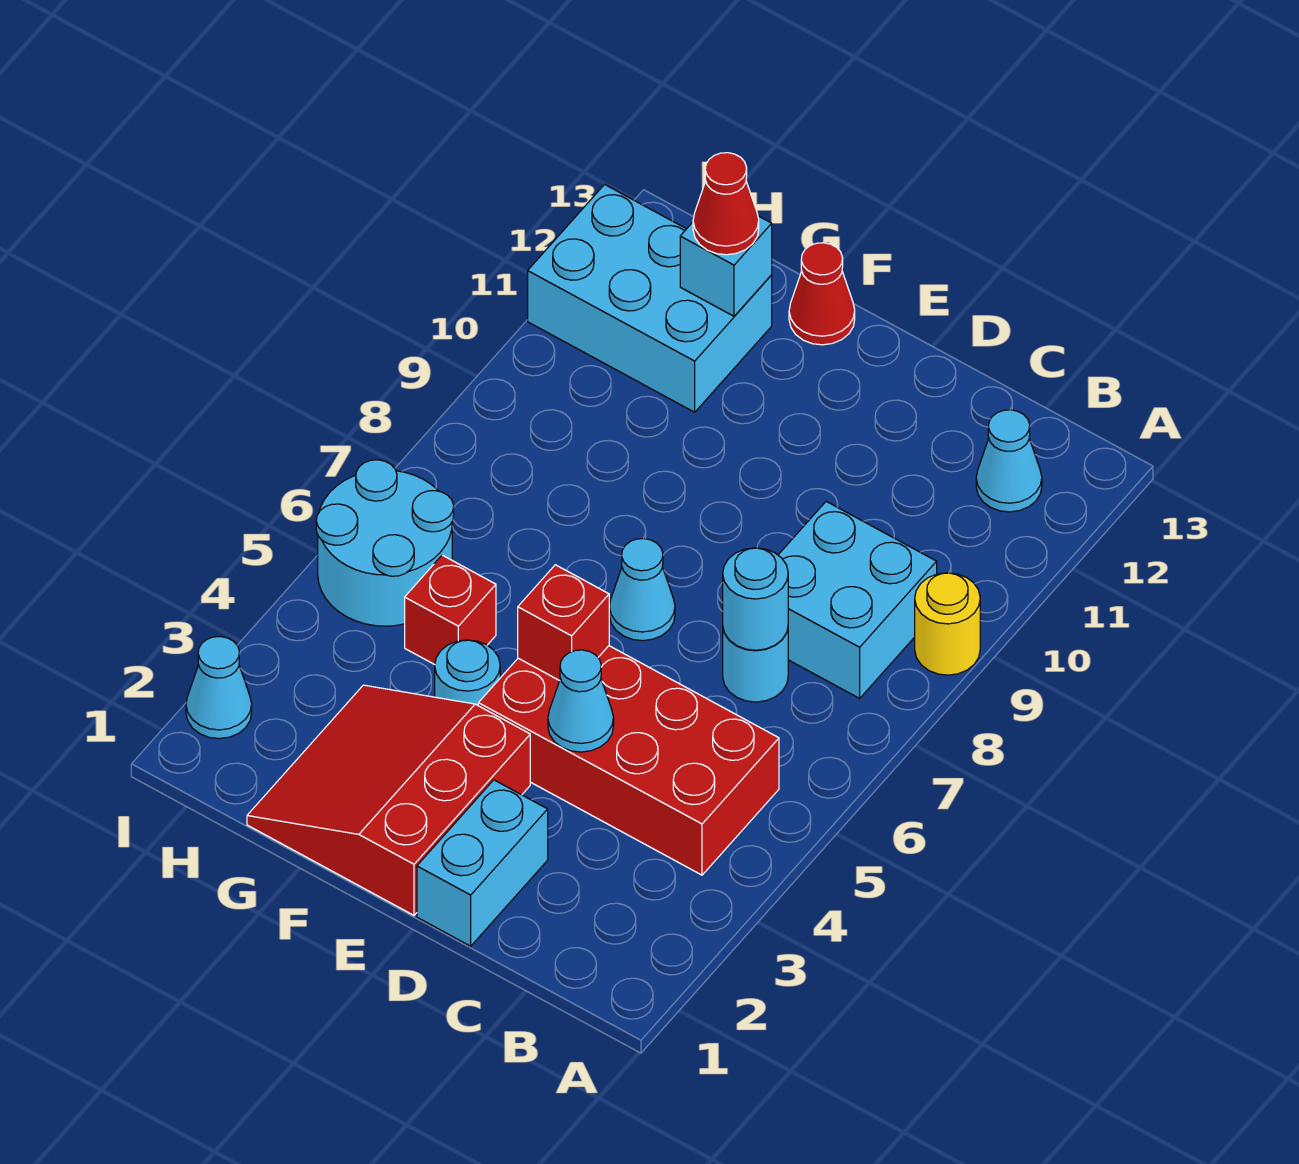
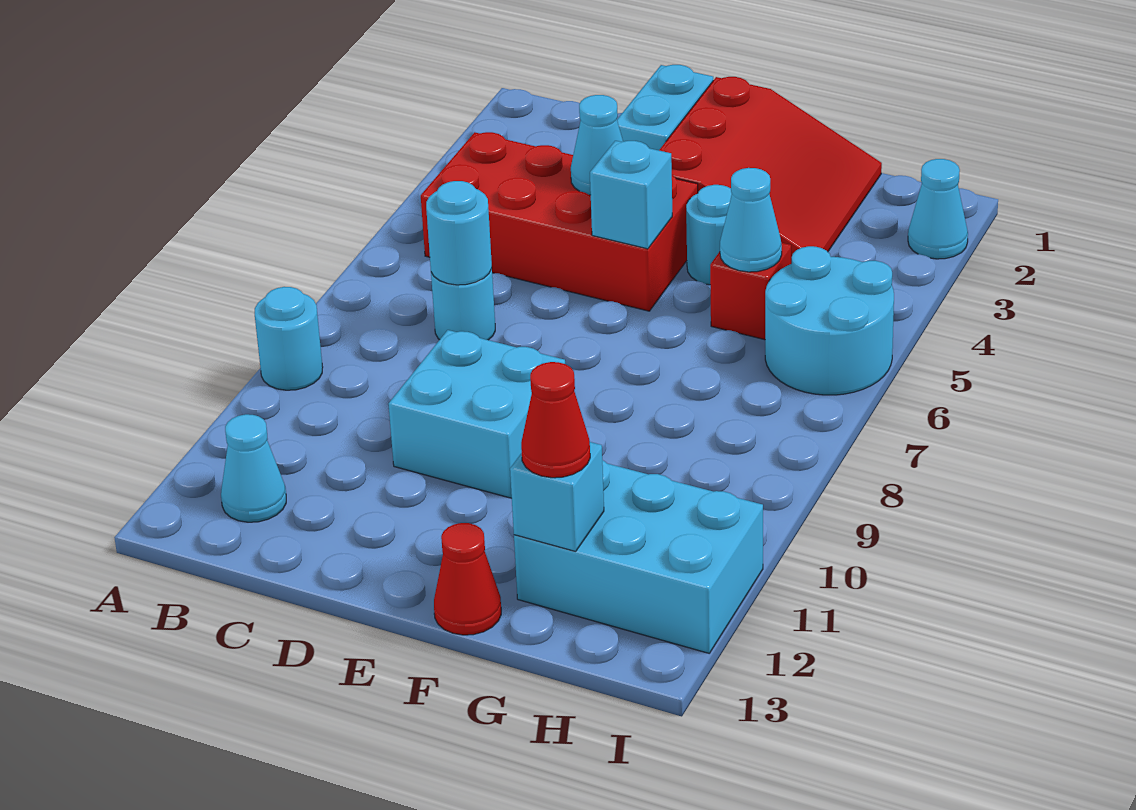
yellow 1x1 round brick [915,573,980,675] -> cyan 1x1 round brick [255,287,323,390]
cyan 2x2 brick [778,501,937,698] -> cyan 2x2 brick moved to [388,330,565,498]
red 1x1 brick [518,565,609,681] -> cyan 1x1 brick [590,141,672,249]
cyan 1x1 cone [609,539,675,641] -> cyan 1x1 cone moved to [720,168,782,272]

